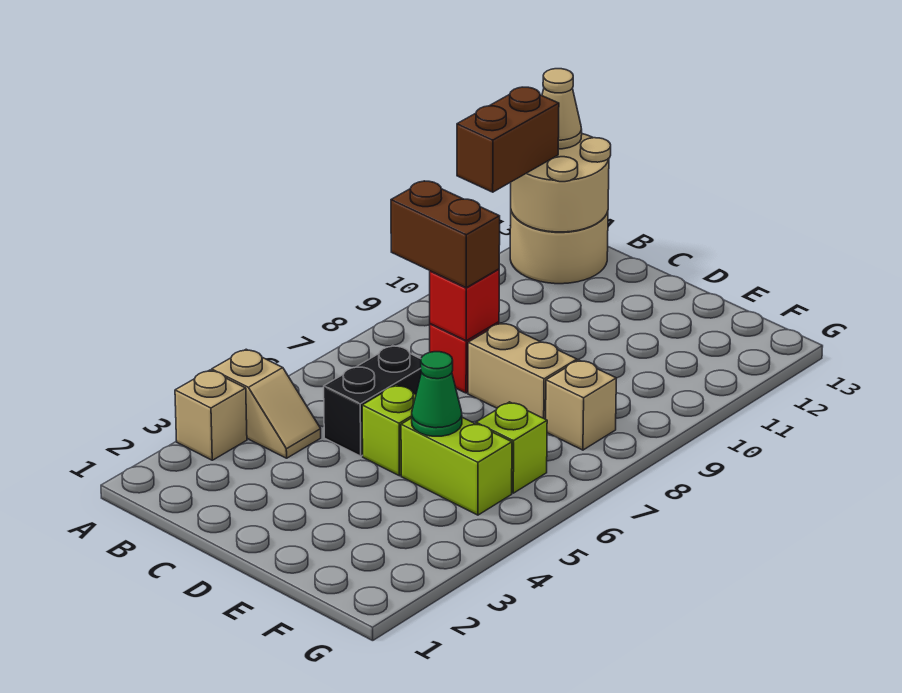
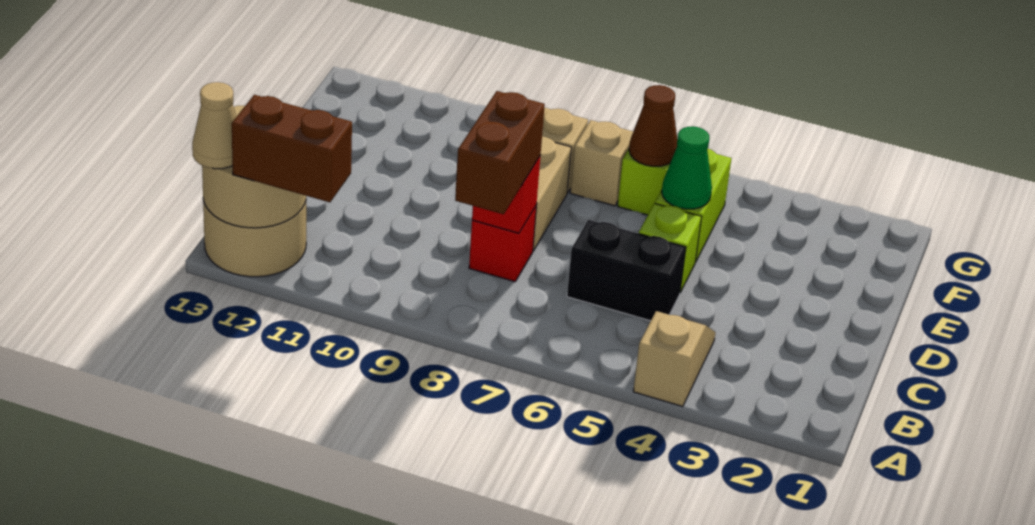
tan 1x1 brick [175,370,247,460] -> tan 1x1 brick moved to [570,120,633,206]
none -> brown 1x1 cone [629,85,677,166]

